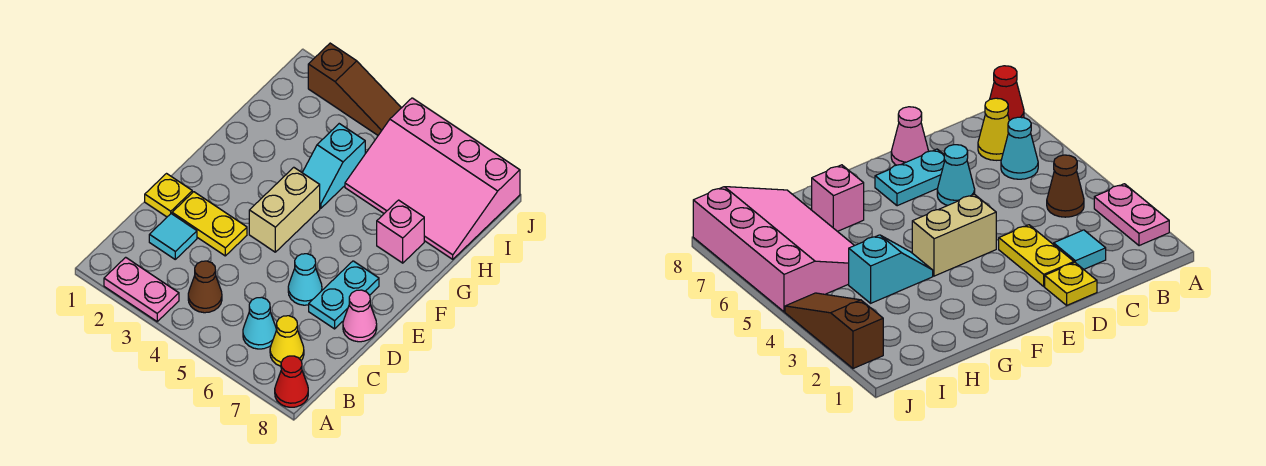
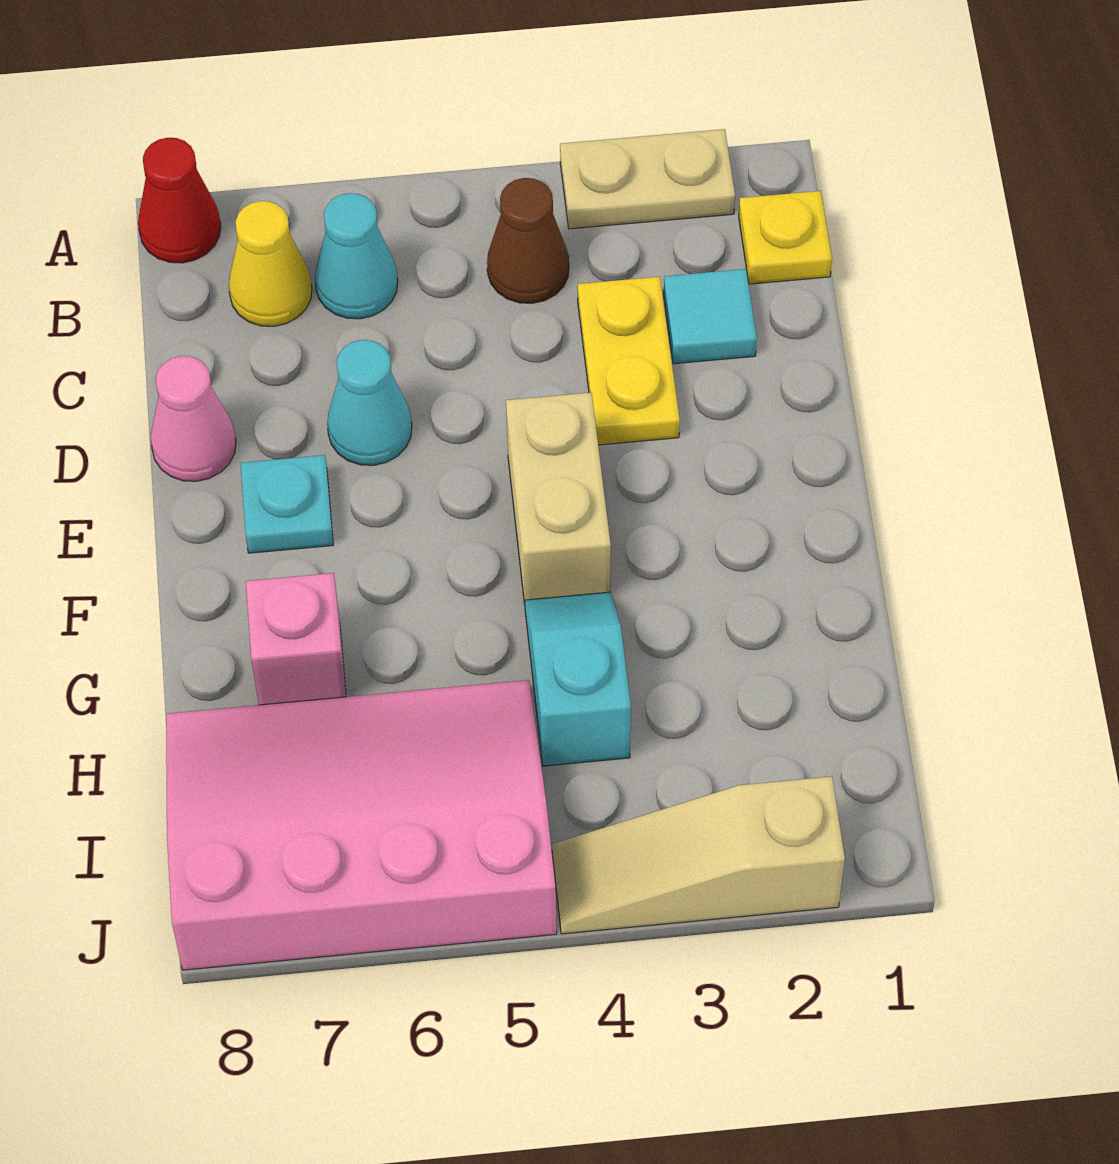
pink 1x2 plate [104,257,179,321] -> tan 1x2 plate [560,129,735,229]
yellow 1x1 plate [145,174,192,217] -> yellow 1x1 plate moved to [739,191,832,284]
yellow 1x2 plate [172,192,247,256] -> yellow 1x2 plate turned to [578,277,680,445]
cyan 1x2 plate [309,261,379,329] -> cyan 1x1 plate [240,455,333,553]
brown 1x3 slope [308,43,401,135] -> tan 1x3 slope [552,776,845,934]

